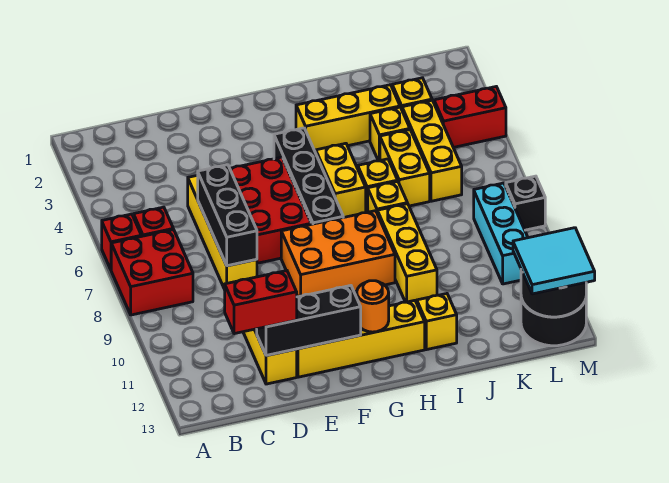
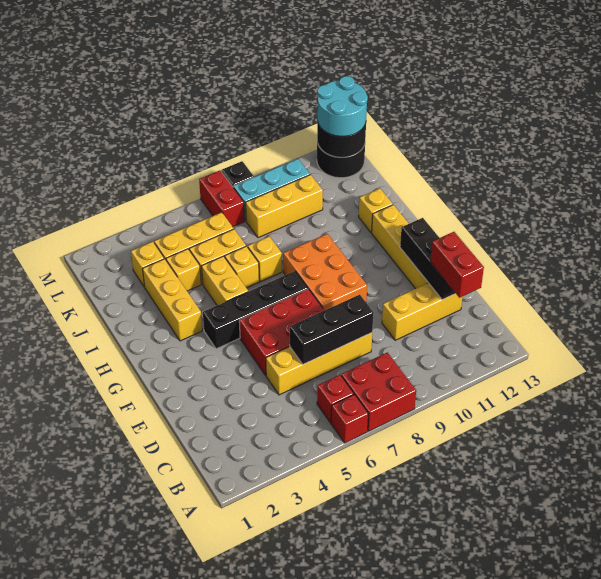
orange 1x1 round brick [357,281,389,332] -> none
yellow 1x2 brick [316,143,366,217] -> yellow 1x2 brick turned to [202,256,248,305]
yellow 1x3 brick [377,204,437,303] -> yellow 1x3 brick moved to [246,175,323,238]
red 1x2 brick [434,87,506,147] -> red 1x2 brick moved to [199,170,245,227]
cyan 2x2 tile [513,228,595,294] -> cyan 2x2 round brick [317,76,368,136]

